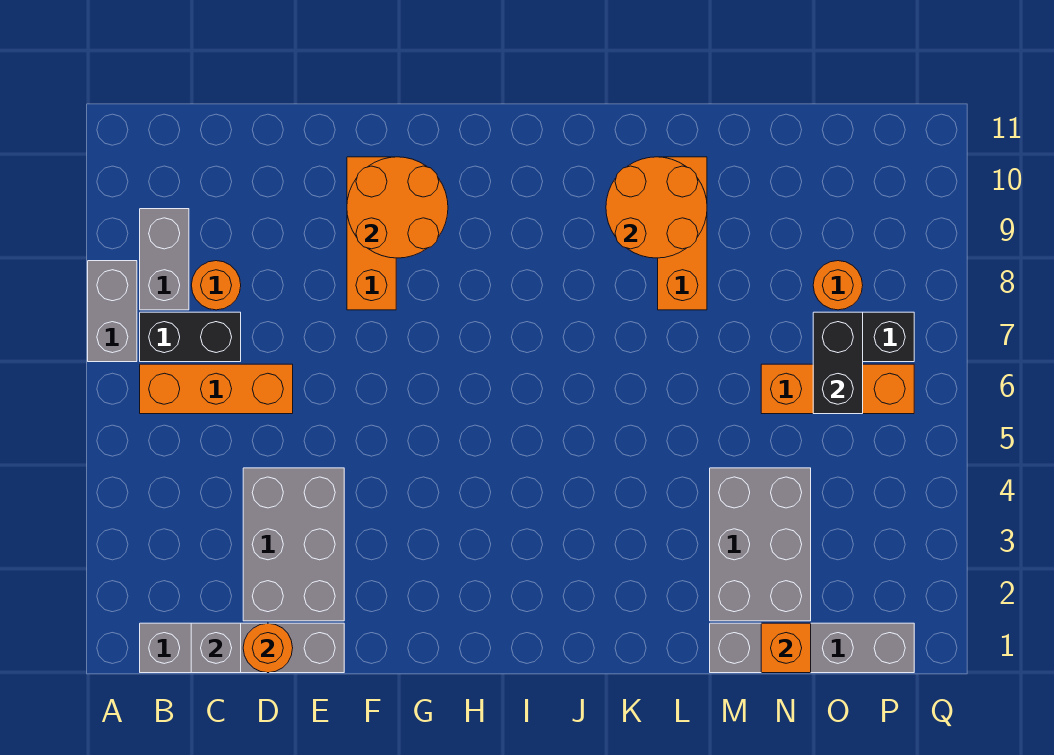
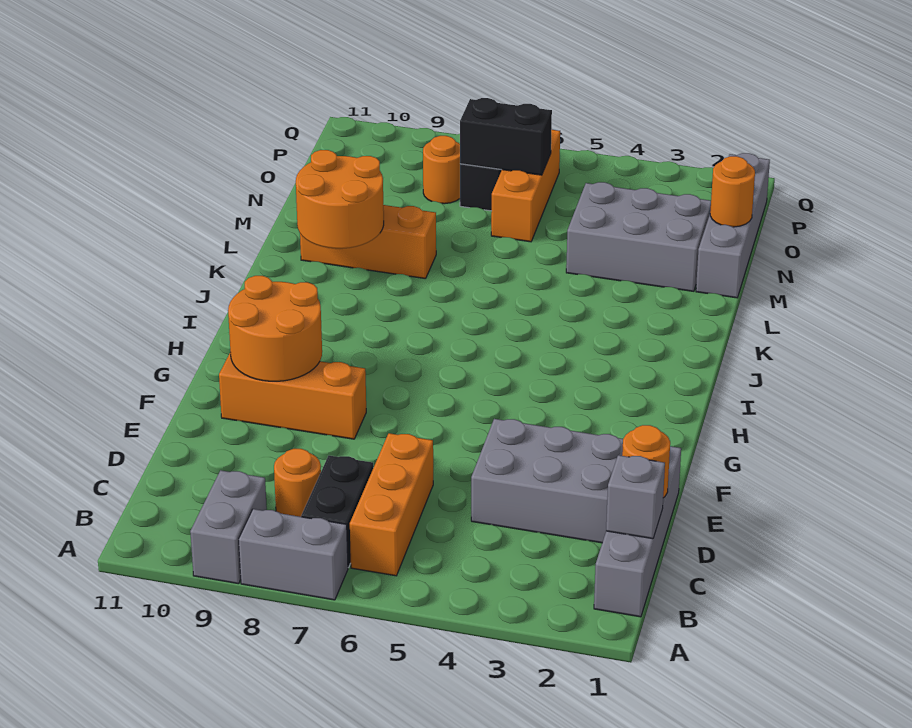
grey 1x2 brick [140,209,189,310] -> grey 1x2 brick turned to [190,470,267,584]
orange 1x1 brick [761,623,811,673] -> orange 1x1 round brick [710,156,755,227]

